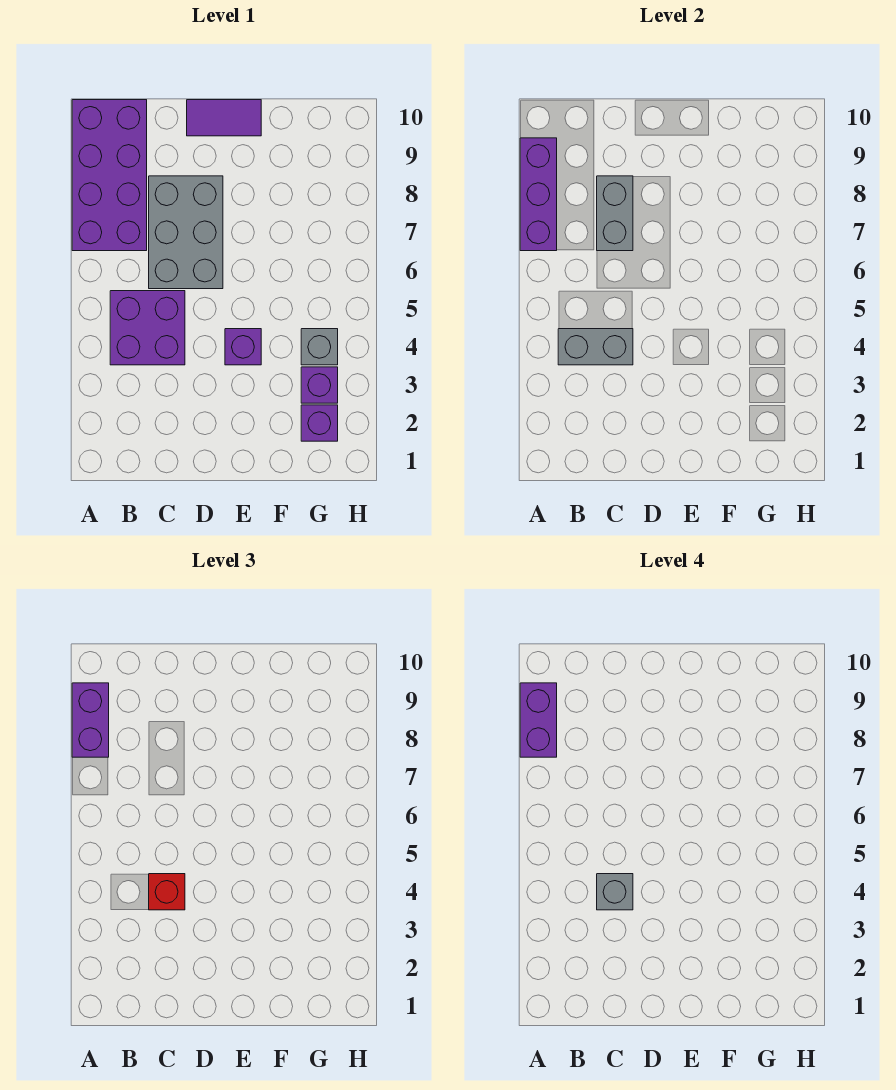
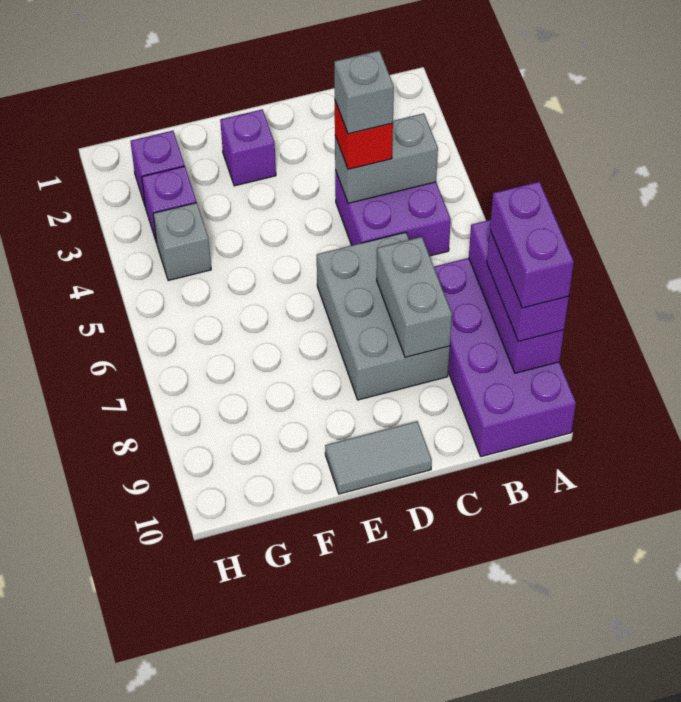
purple 1x2 tile [187,100,261,136] -> grey 1x2 tile [325,421,432,494]
purple 1x1 brick [225,329,261,365] -> purple 1x1 brick moved to [220,109,276,186]

